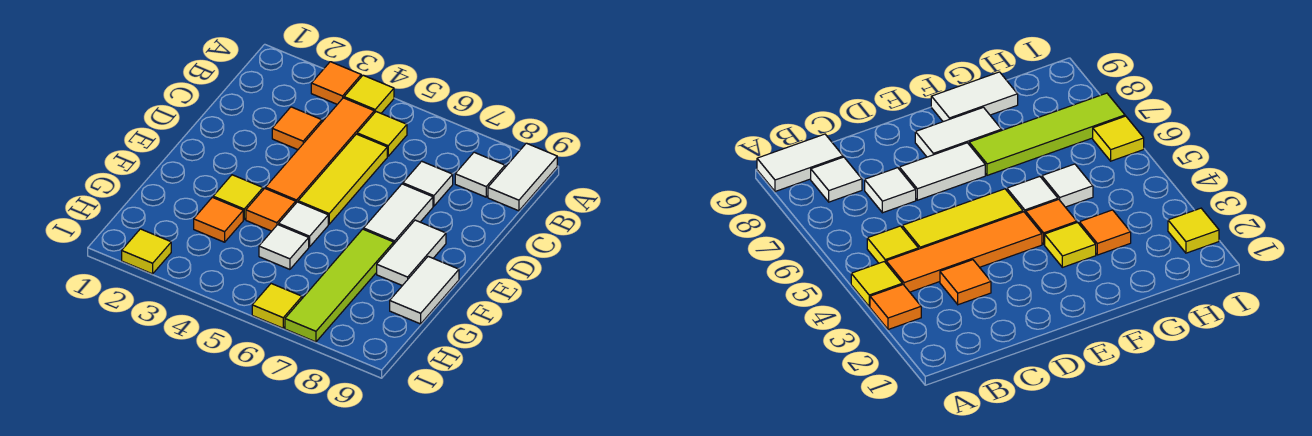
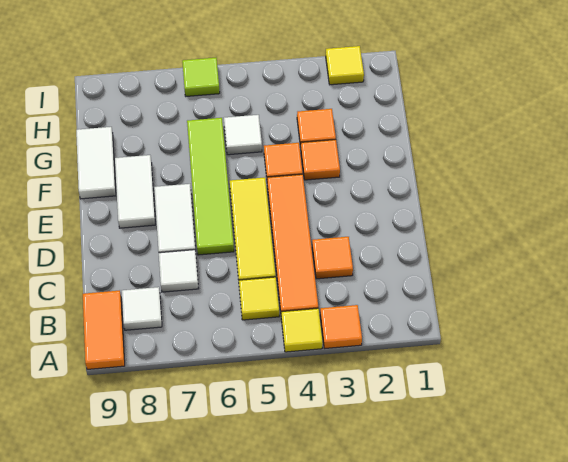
white 1x2 tile [488,143,557,211] -> orange 1x2 tile [83,290,125,369]
yellow 1x1 tile [213,175,263,219] -> orange 1x1 tile [301,140,340,180]
white 1x1 tile [279,202,328,247] -> none
lime 1x4 tile [285,229,394,342] -> lime 1x4 tile moved to [187,118,234,255]
yellow 1x1 tile [252,284,302,328] -> lime 1x1 tile [182,58,220,96]

